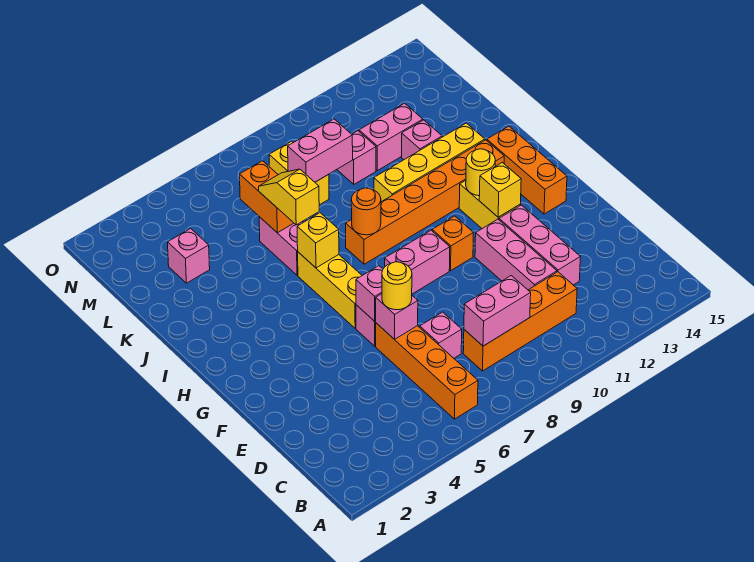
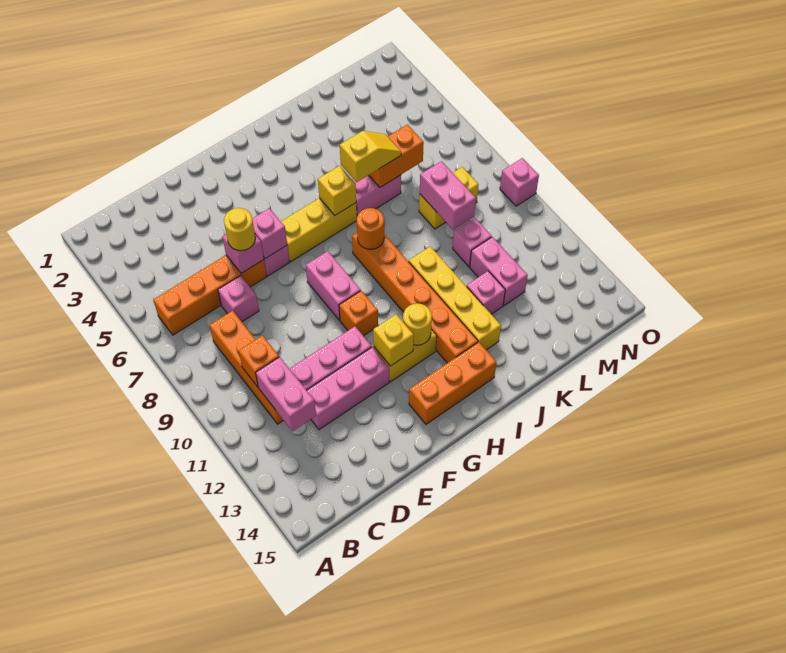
pink 1x2 brick [464,276,531,346] -> pink 1x2 brick moved to [256,357,316,431]
none -> orange 1x1 brick [239,335,279,387]
pink 1x1 brick [168,228,210,283] -> pink 1x1 brick moved to [500,158,539,206]

